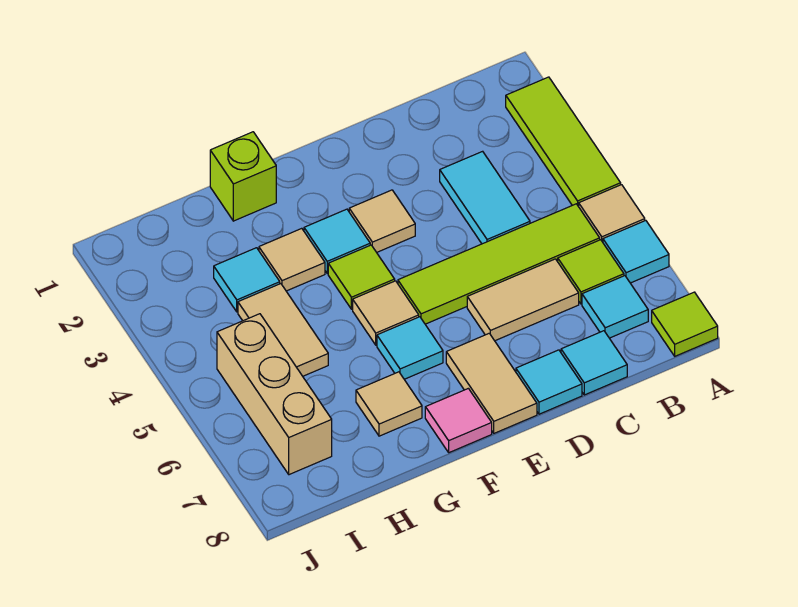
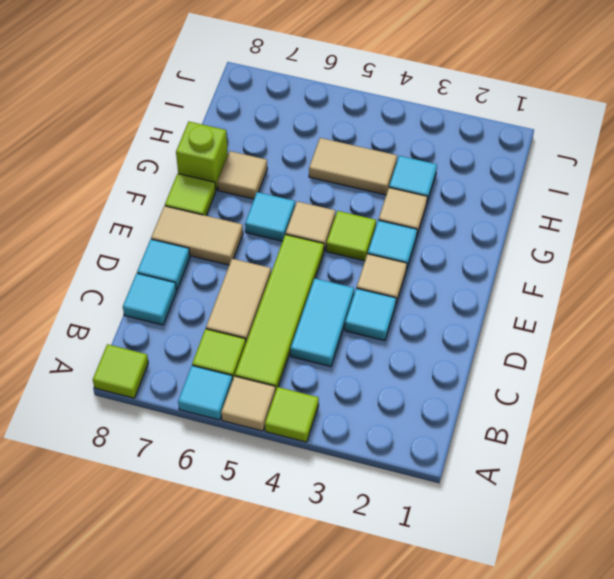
lime 1x3 tile [506,77,621,207] -> lime 1x1 tile [265,387,319,442]
cyan 1x1 tile [582,276,648,338] -> cyan 1x1 tile moved to [345,288,396,341]
cyan 1x2 tile [440,151,530,244] -> cyan 1x2 tile turned to [291,279,354,367]
pink 1x1 tile [425,388,492,453] -> lime 1x1 tile [165,174,216,216]
lime 1x1 brick [210,132,276,221] -> lime 1x1 brick moved to [176,122,228,190]
tan 1x3 brick [217,314,332,475] -> none

